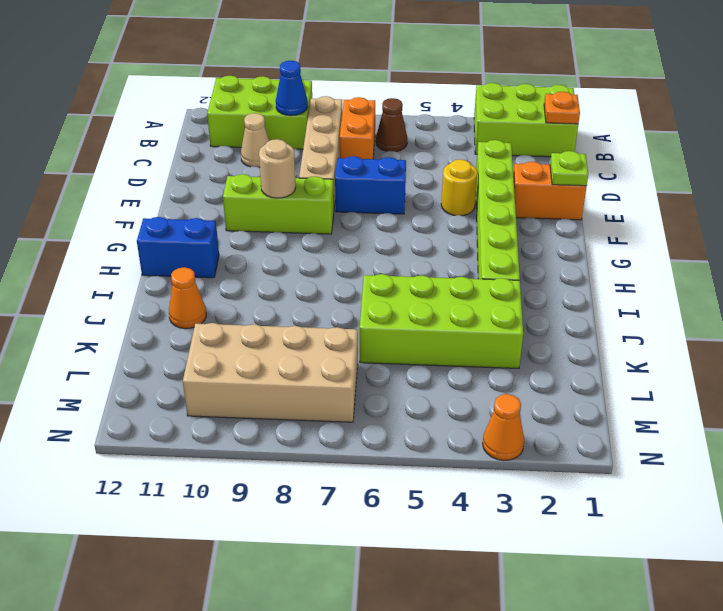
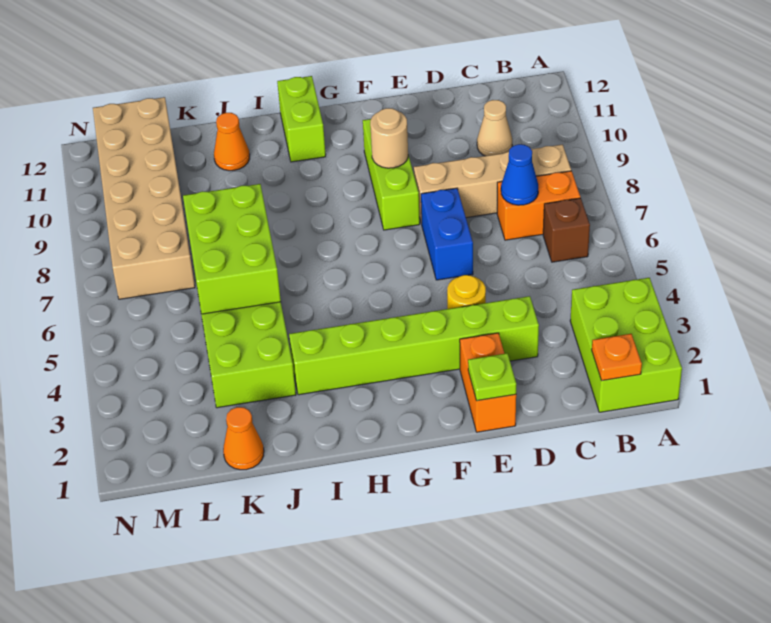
lime 2x3 brick [207,76,312,149] -> lime 2x3 brick moved to [183,184,281,314]
brown 1x1 cone [376,98,407,152] -> brown 1x1 brick [543,198,590,262]
blue 1x1 cone [276,61,308,116] -> blue 1x1 cone moved to [501,144,538,205]
blue 1x2 brick [137,217,219,278] -> lime 1x2 brick [277,76,326,162]
tan 2x4 brick [183,323,358,422] -> tan 2x6 brick [93,97,195,299]
orange 1x1 cone [483,394,524,460] -> orange 1x1 cone moved to [223,407,264,470]

